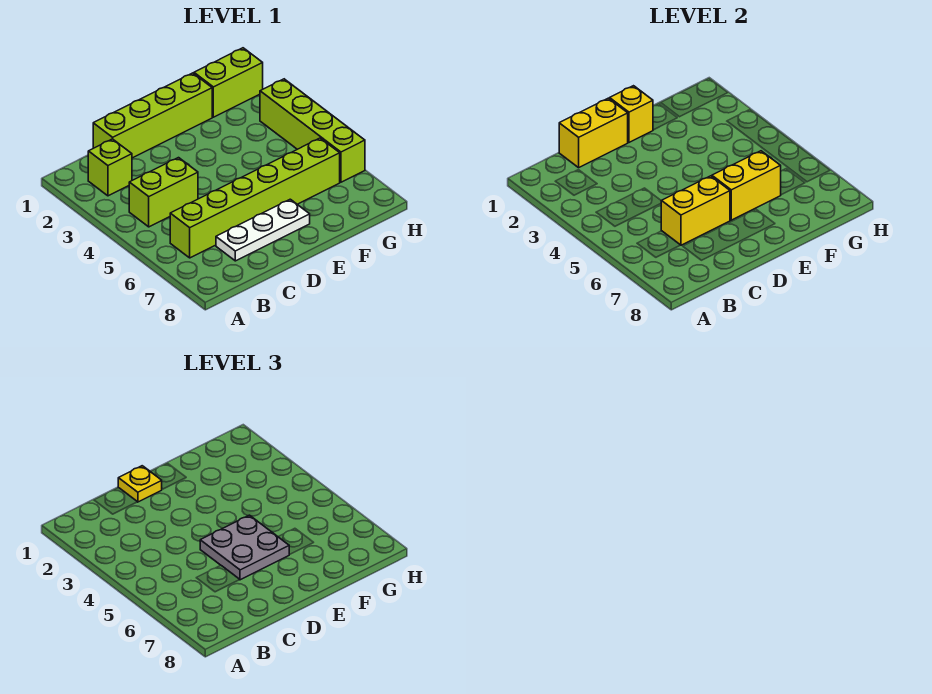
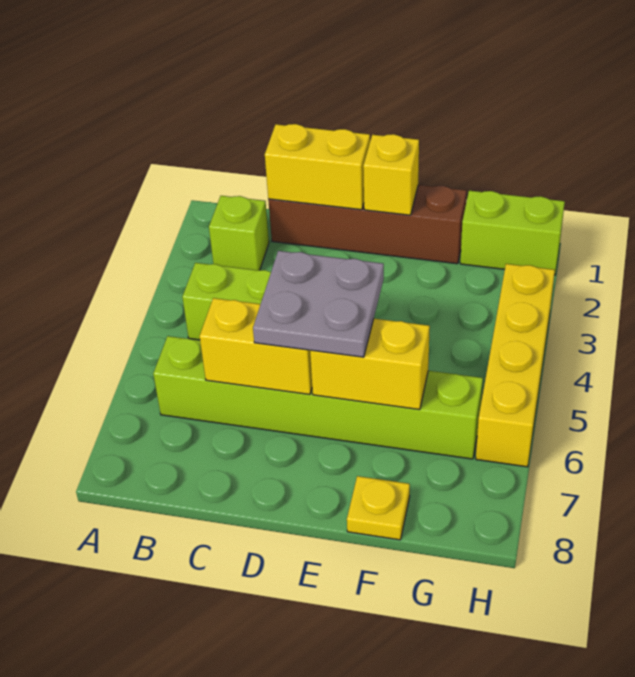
lime 1x4 brick [93,73,212,158] -> brown 1x4 brick [268,185,466,264]
white 1x3 plate [216,199,310,261] -> none
yellow 1x1 plate [118,466,162,502] -> yellow 1x1 plate moved to [347,476,410,540]
lime 1x4 brick [260,79,365,182] -> yellow 1x4 brick [476,264,555,467]

